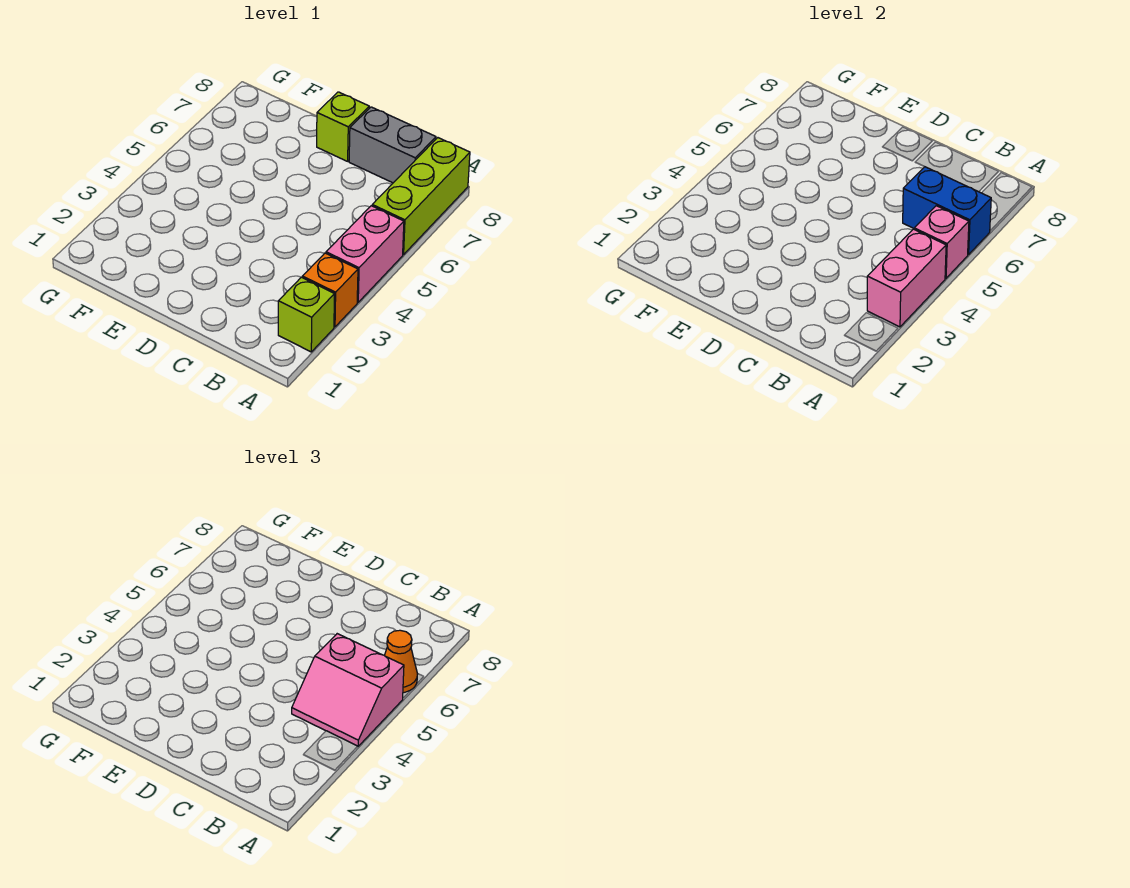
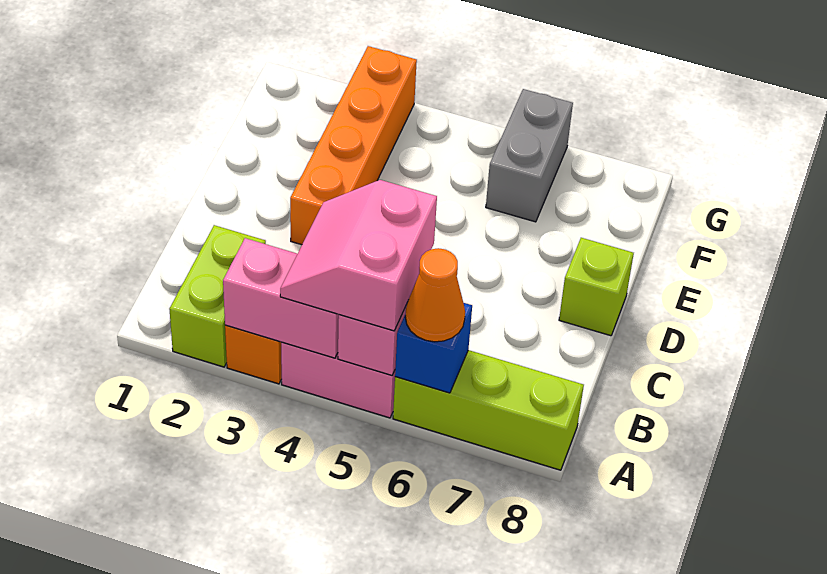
lime 1x1 brick [278,277,335,352] -> lime 1x2 brick [169,225,266,367]
blue 1x2 brick [903,167,991,255] -> blue 1x1 brick [395,303,472,393]
grey 1x2 brick [349,107,436,183] -> grey 1x2 brick moved to [486,89,573,222]
none -> orange 1x4 brick [290,46,417,245]

